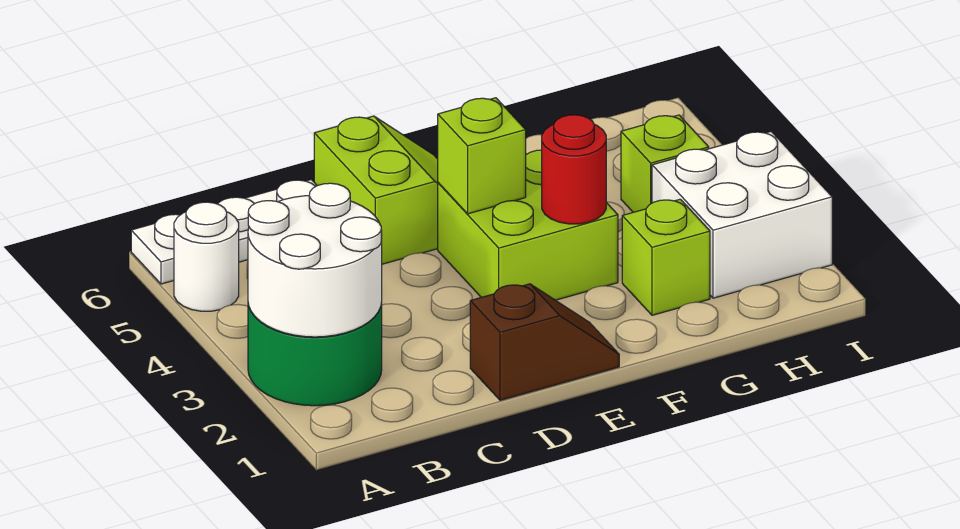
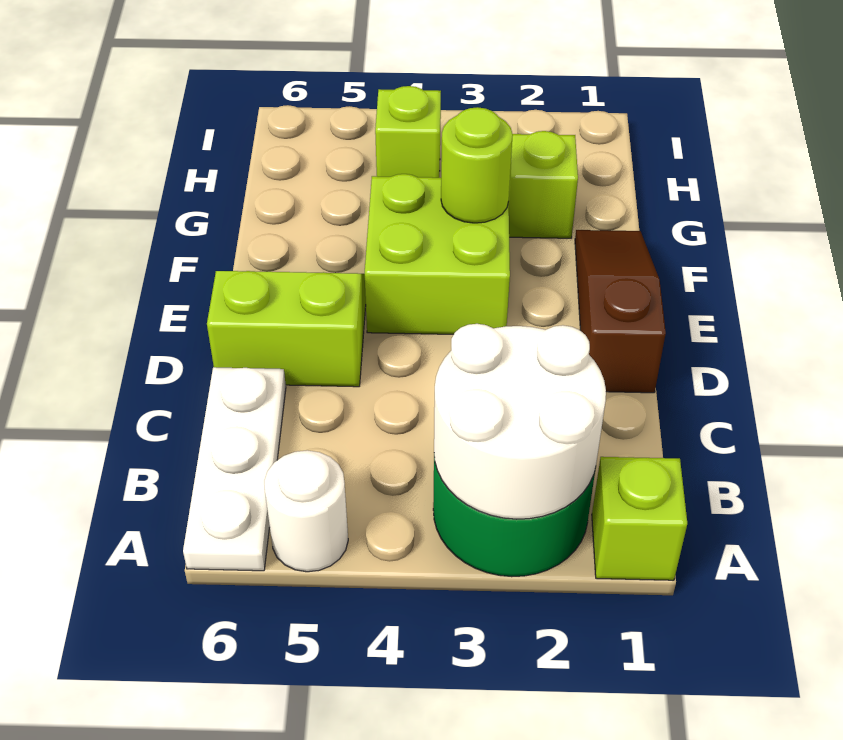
brown 1x2 slope [470,284,619,400] -> brown 1x3 slope [575,230,666,393]
lime 1x1 brick [438,98,526,214] -> lime 1x1 brick moved to [592,457,687,580]
red 1x1 round brick [542,115,606,224] -> lime 1x1 round brick [441,107,513,223]
white 2x2 brick [652,132,832,298] -> none

